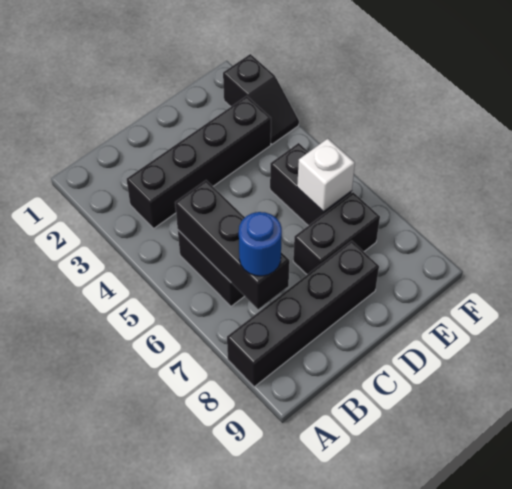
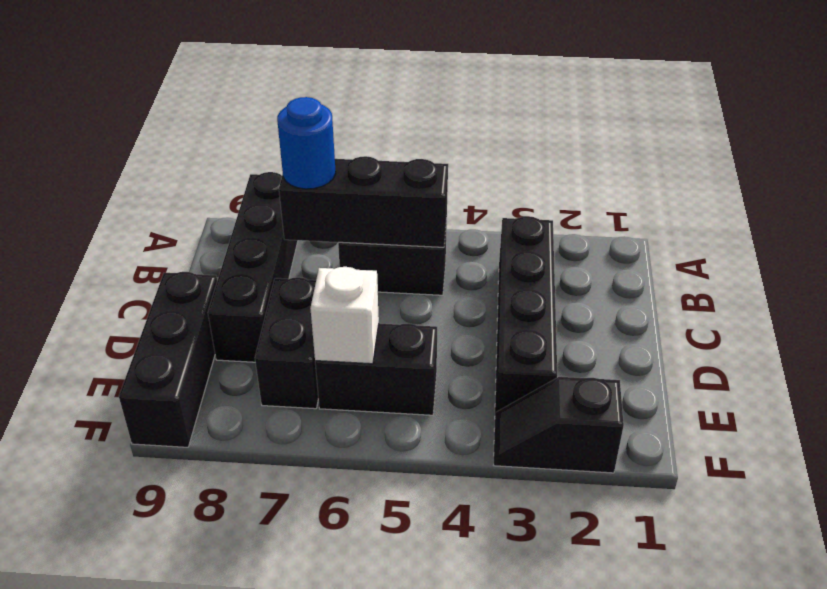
none -> black 1x3 brick [119,272,217,447]

